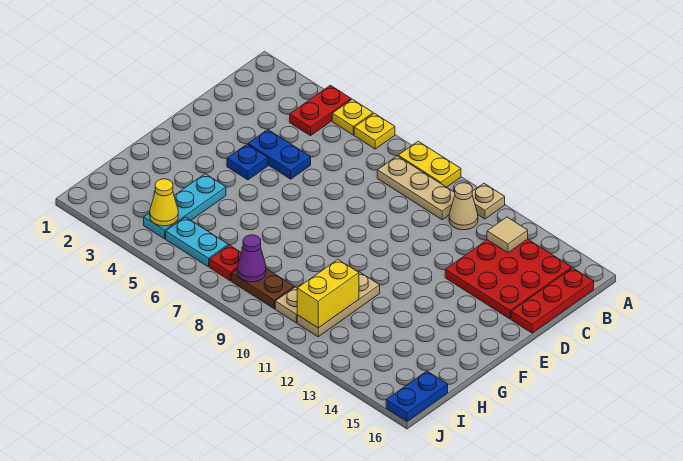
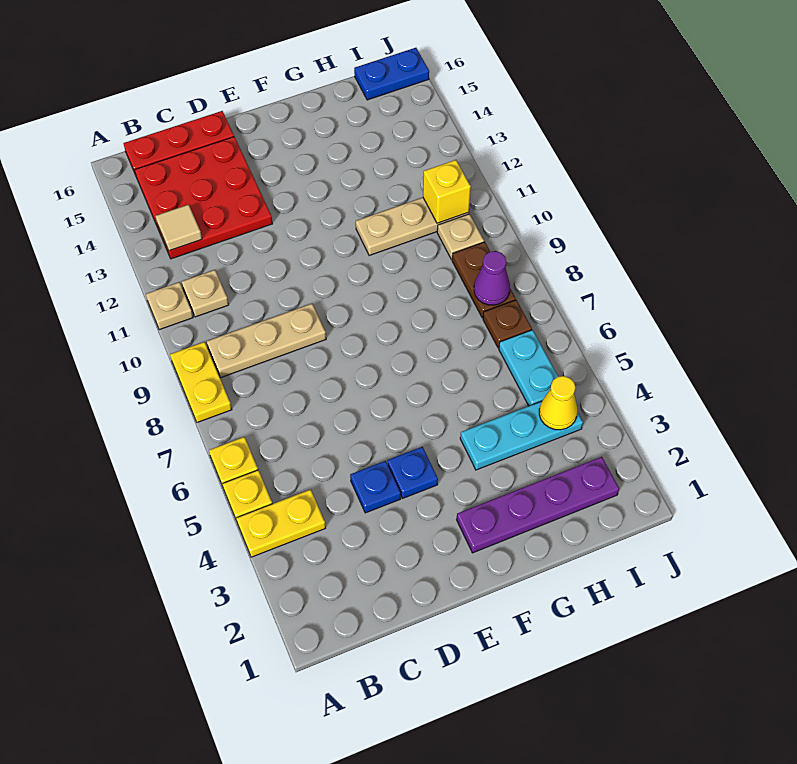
red 1x2 plate [290,85,351,136] -> yellow 1x2 plate [236,489,326,557]
tan 1x3 plate [377,156,455,220] -> tan 1x3 plate turned to [207,304,326,378]
tan 1x1 cone [449,183,478,230] -> tan 1x1 plate [182,270,229,317]
blue 1x2 plate [248,130,311,179] -> blue 1x1 plate [350,461,401,513]
none -> purple 1x4 plate [457,457,619,553]
yellow 1x2 brick [297,260,359,328] -> yellow 1x1 brick [423,160,471,223]
red 1x1 plate [210,245,241,281] -> brown 1x1 plate [483,300,532,348]

